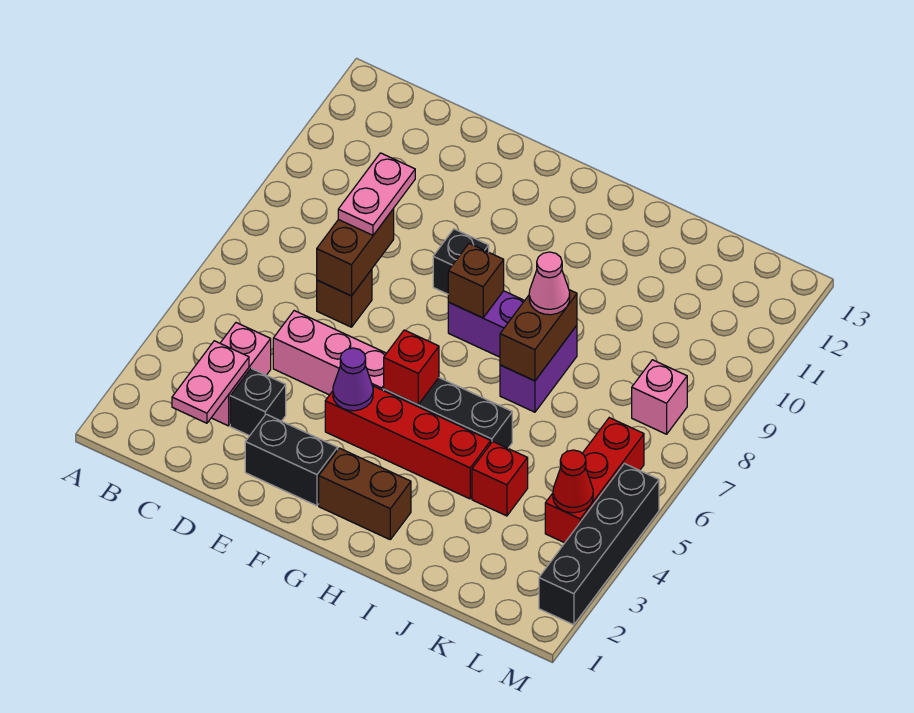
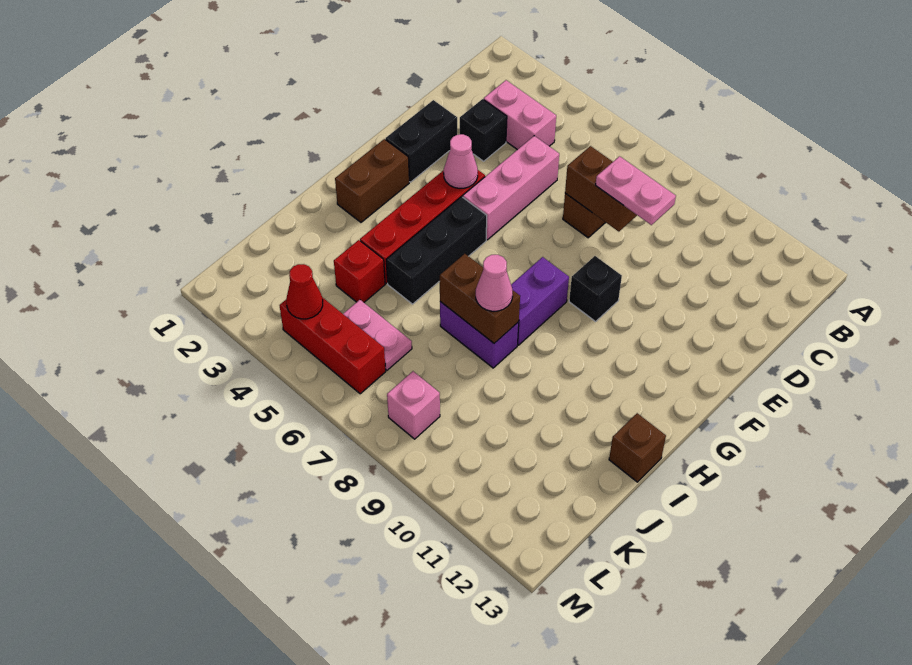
pink 1x2 plate [172,341,249,423] -> pink 1x2 plate moved to [343,300,412,370]
purple 1x1 cone [333,348,373,411] -> pink 1x1 cone [444,134,478,188]
red 1x1 brick [384,330,439,404] -> none
brown 1x1 brick [448,244,504,318] -> brown 1x1 brick moved to [609,413,666,482]
black 1x4 brick [539,463,659,625] -> none

